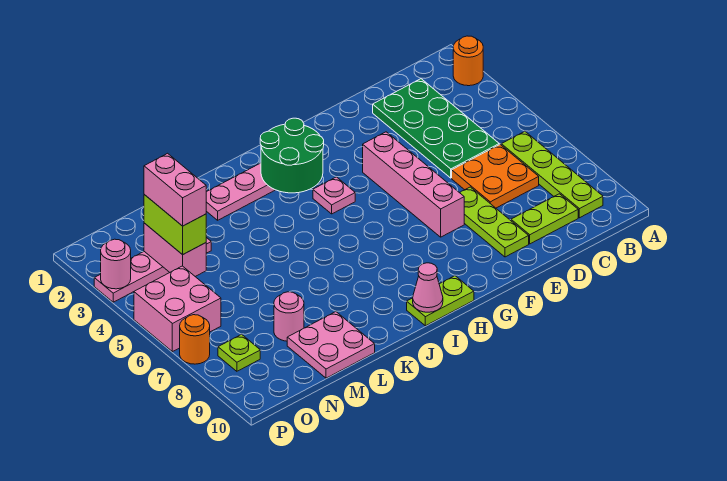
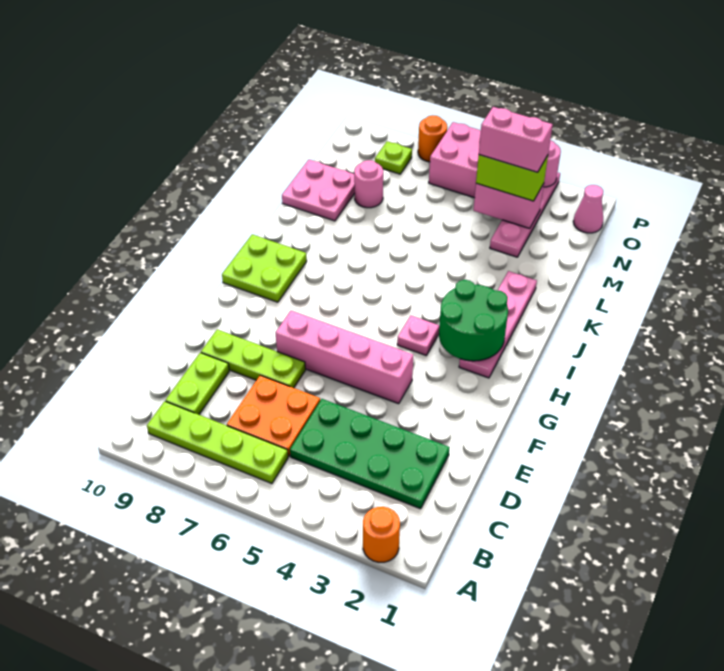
lime 1x2 plate [407,276,474,326] -> lime 2x2 plate [222,234,307,302]
pink 1x1 cone [413,263,443,312] -> pink 1x1 cone moved to [573,185,603,233]

